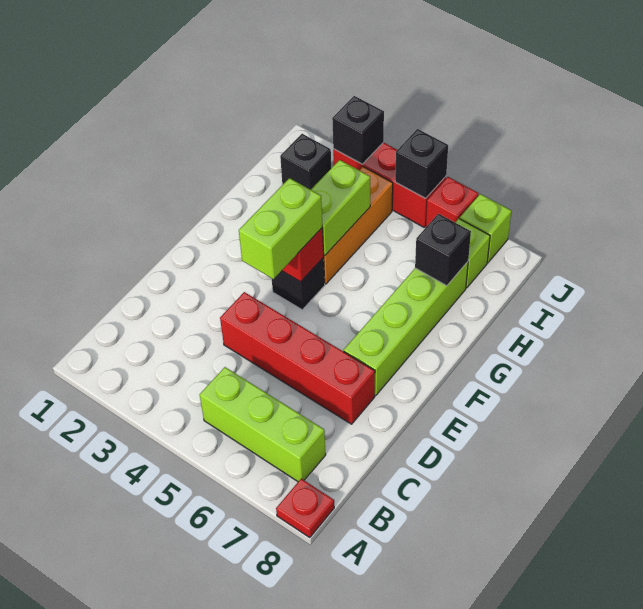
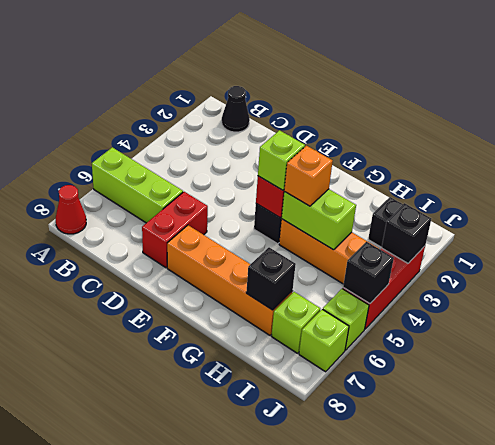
red 1x1 plate [276,479,334,537] -> red 1x1 cone [56,185,86,234]
none -> black 1x1 cone [222,86,250,132]
lime 1x3 brick [200,367,326,482] -> lime 1x3 brick turned to [92,147,183,223]
red 1x4 brick [220,292,375,424] -> red 1x2 brick [142,192,208,268]
lime 1x2 brick [239,178,322,279] -> lime 1x1 brick [258,130,305,190]
lime 1x4 brick [344,262,468,395] -> orange 1x4 brick [167,225,292,335]
none -> orange 1x1 brick [284,146,333,206]
red 1x1 brick [426,177,479,227] -> lime 1x1 brick [323,289,369,350]

